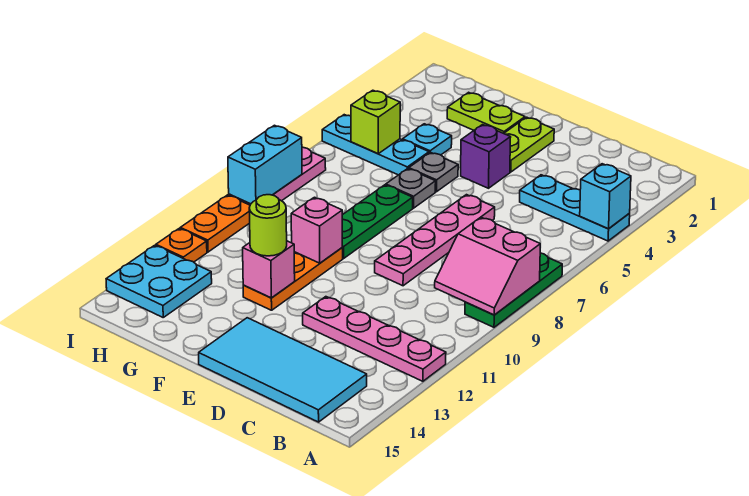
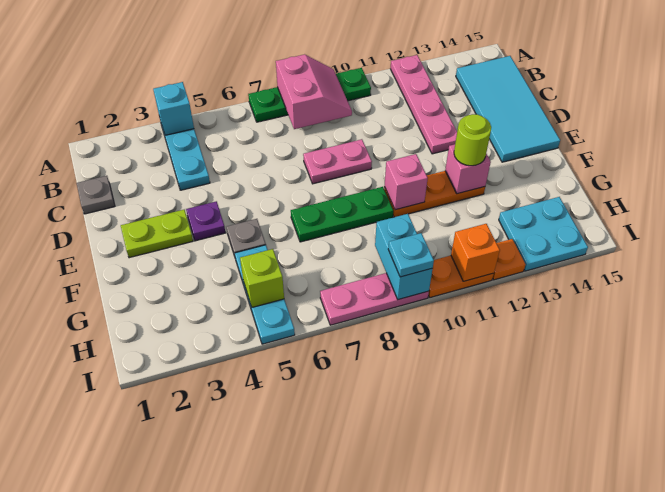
green 1x3 plate [465,253,562,327] -> green 1x4 plate [248,68,371,122]
pink 1x4 plate [375,195,495,286] -> pink 1x2 plate [303,139,372,184]
purple 1x1 brick [461,125,511,188] -> purple 1x1 plate [186,201,225,241]
lime 1x2 plate [447,92,525,134] -> none
grey 1x1 plate [386,169,436,208] -> grey 1x1 plate moved to [77,176,115,214]
cyan 1x1 plate [403,124,452,155] -> cyan 1x1 plate moved to [388,233,434,277]
cyan 1x2 brick [228,125,302,204] -> cyan 1x2 brick turned to [375,214,433,300]
none -> orange 1x1 brick [451,224,500,281]

